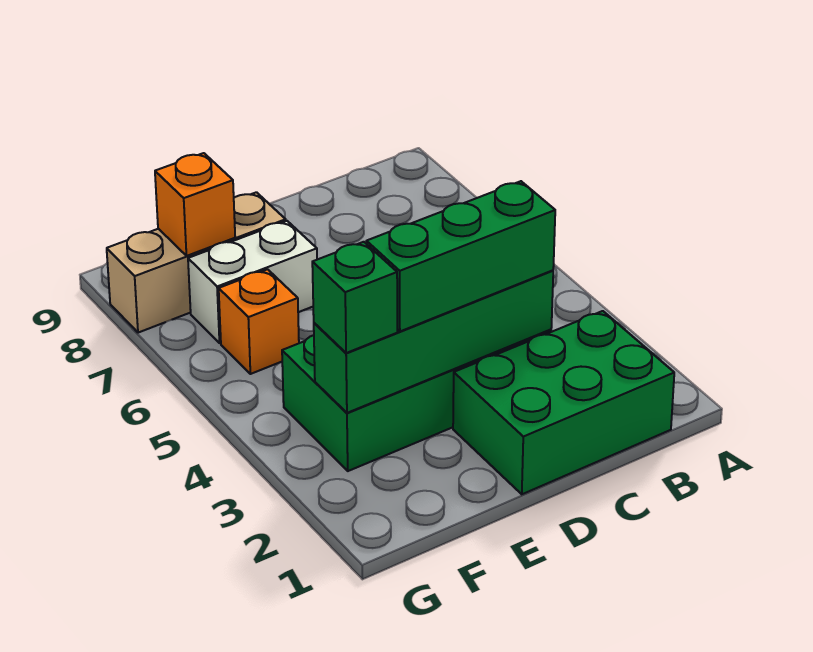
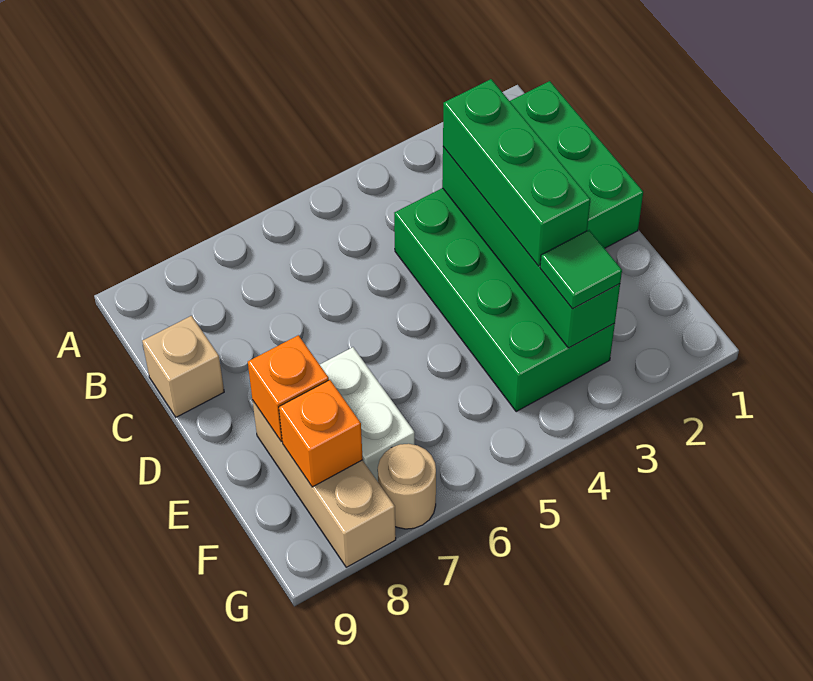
none -> tan 1x1 brick [142,316,224,417]
green 1x1 brick [312,242,397,353] -> green 1x1 tile [540,230,622,309]
orange 1x1 brick [219,269,299,374] -> orange 1x1 brick moved to [248,335,329,441]
none -> tan 1x1 round brick [378,444,436,529]

